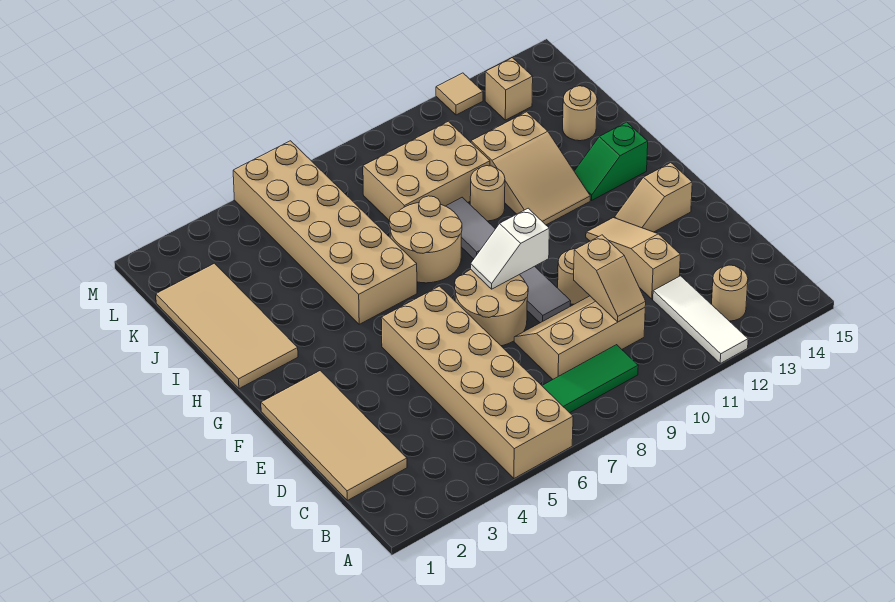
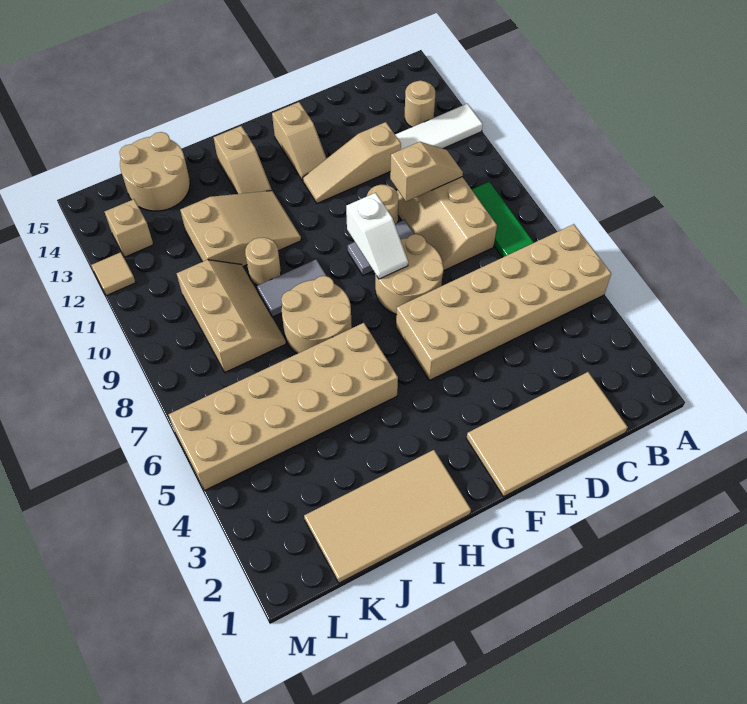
green 1x2 slope [574,122,648,200] -> tan 1x2 slope [214,126,272,194]
tan 2x3 brick [363,121,490,220] -> tan 2x3 slope [177,260,286,372]
tan 1x1 round brick [563,86,597,141] -> tan 2x2 round brick [120,132,190,211]

